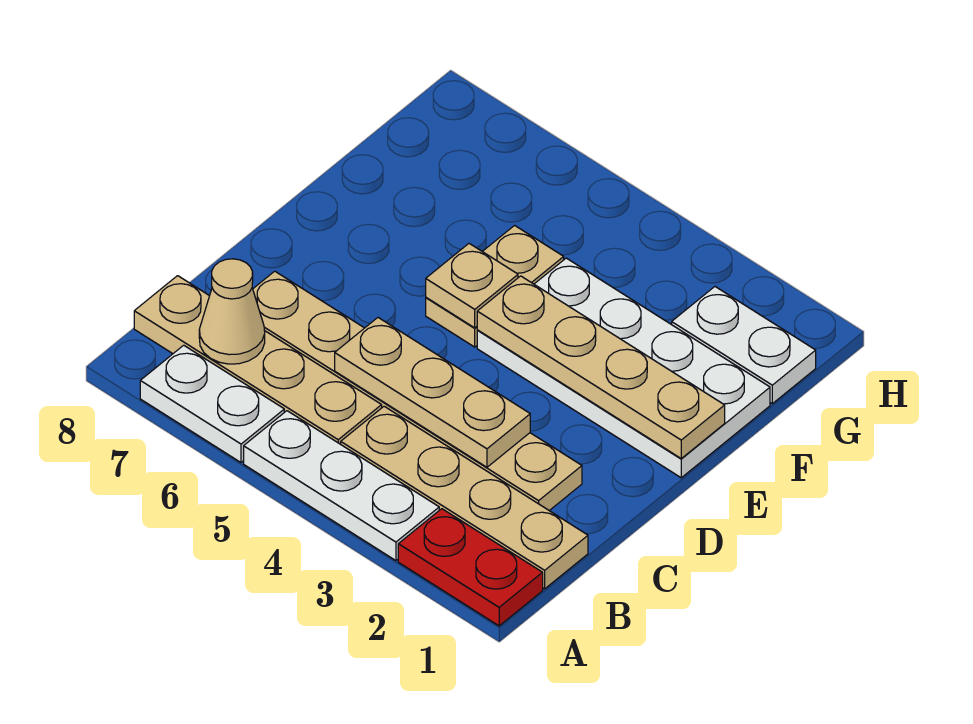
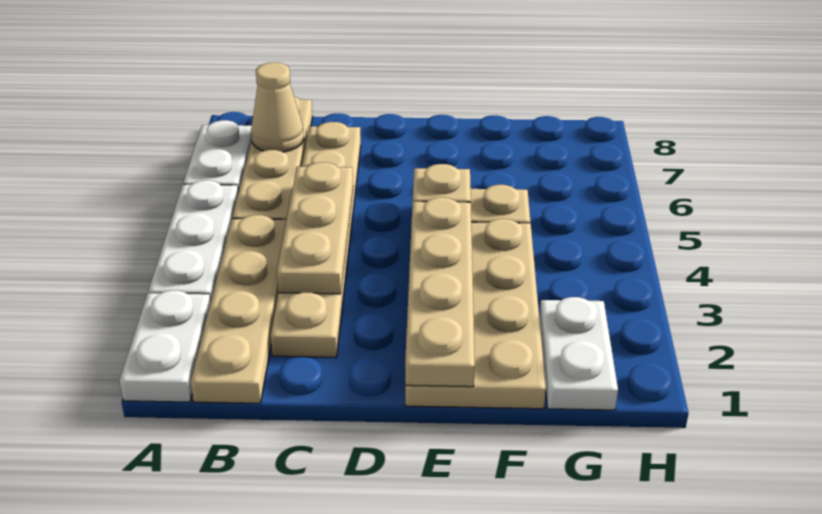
red 1x2 plate [398,509,543,626] -> white 1x2 plate [119,290,211,402]
white 2x4 plate [477,258,770,478] -> tan 2x4 plate [405,219,546,409]

